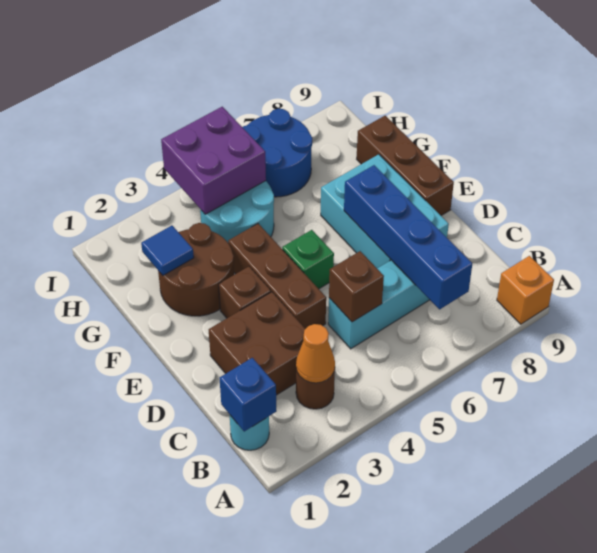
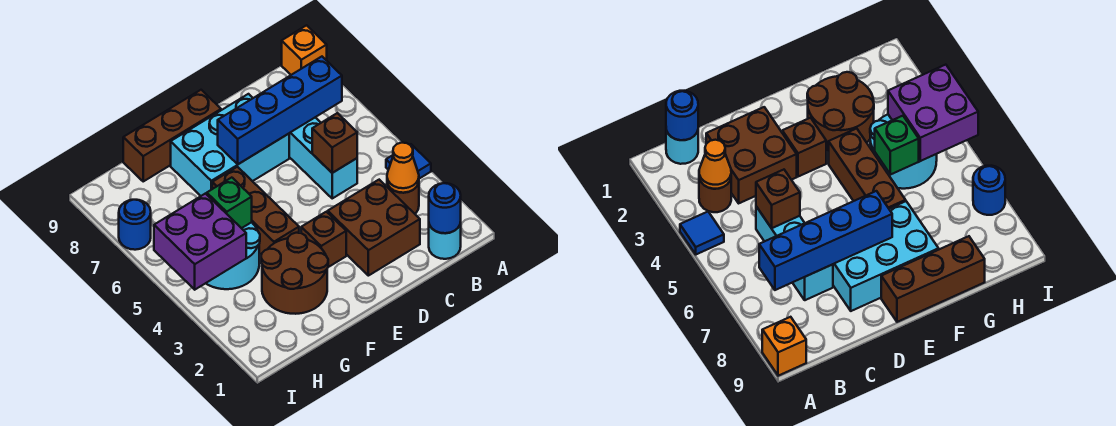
blue 1x1 brick [220,358,276,432] -> blue 1x1 round brick [429,183,461,233]
brown 1x3 brick [228,224,326,329] -> brown 1x3 brick turned to [212,167,299,255]
green 1x1 brick [282,230,334,289] -> green 1x1 brick moved to [207,178,252,228]
blue 1x1 tile [141,226,194,275] -> blue 1x1 tile moved to [386,144,431,179]
blue 2x2 round brick [242,109,312,197] -> blue 1x1 round brick [119,200,151,250]

